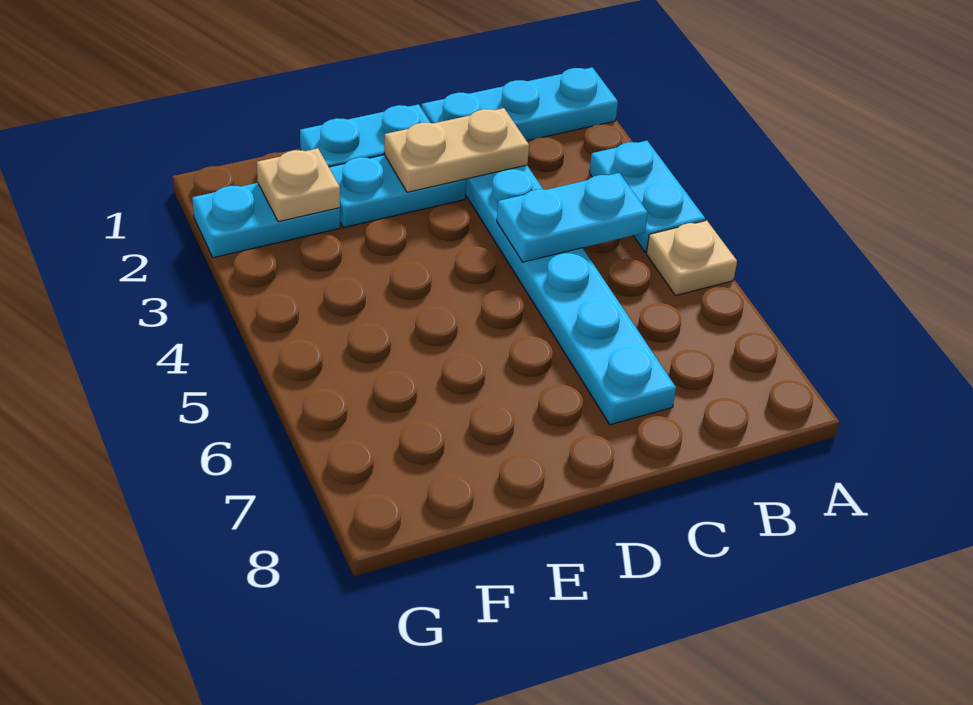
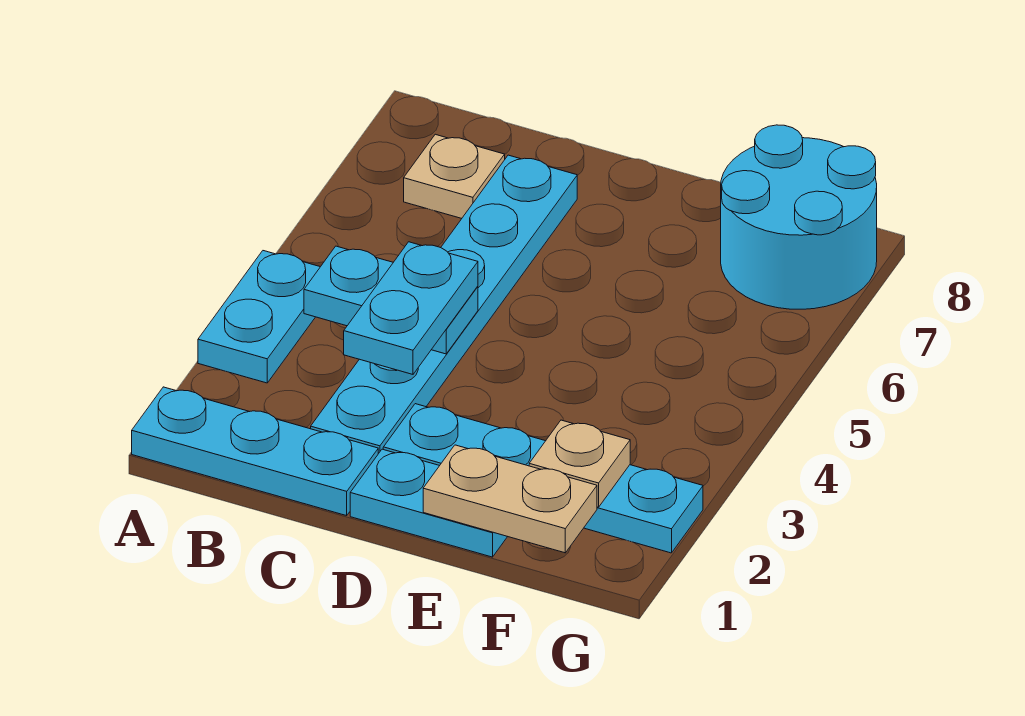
tan 1x1 plate [646,220,737,296] -> tan 1x1 plate moved to [404,134,505,218]
tan 1x2 plate [384,108,529,192] -> tan 1x2 plate moved to [423,445,597,553]
none -> cyan 1x2 plate [344,242,478,374]
none -> cyan 2x2 round brick [721,125,877,309]

